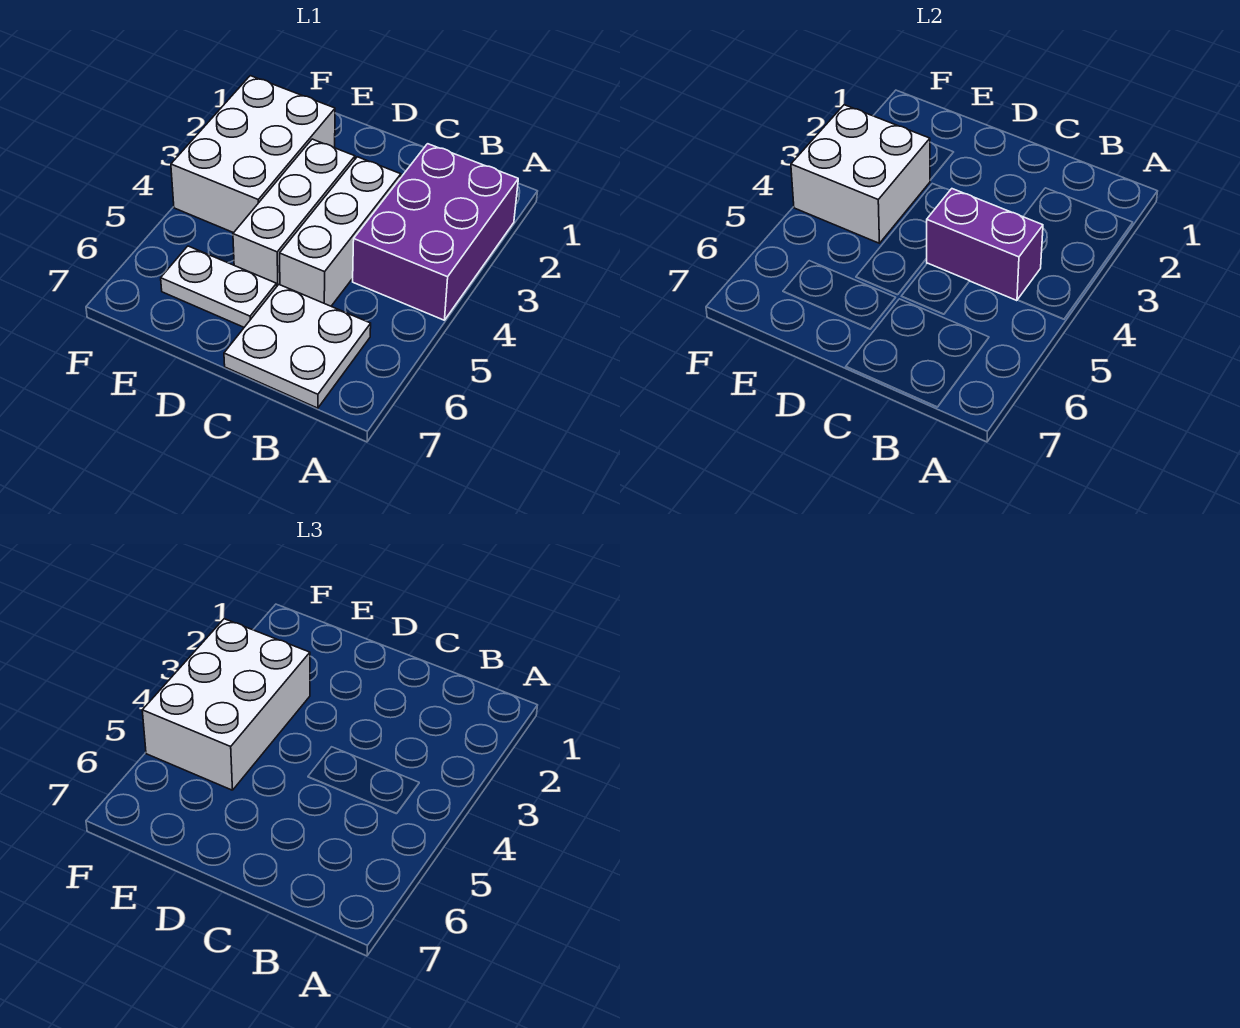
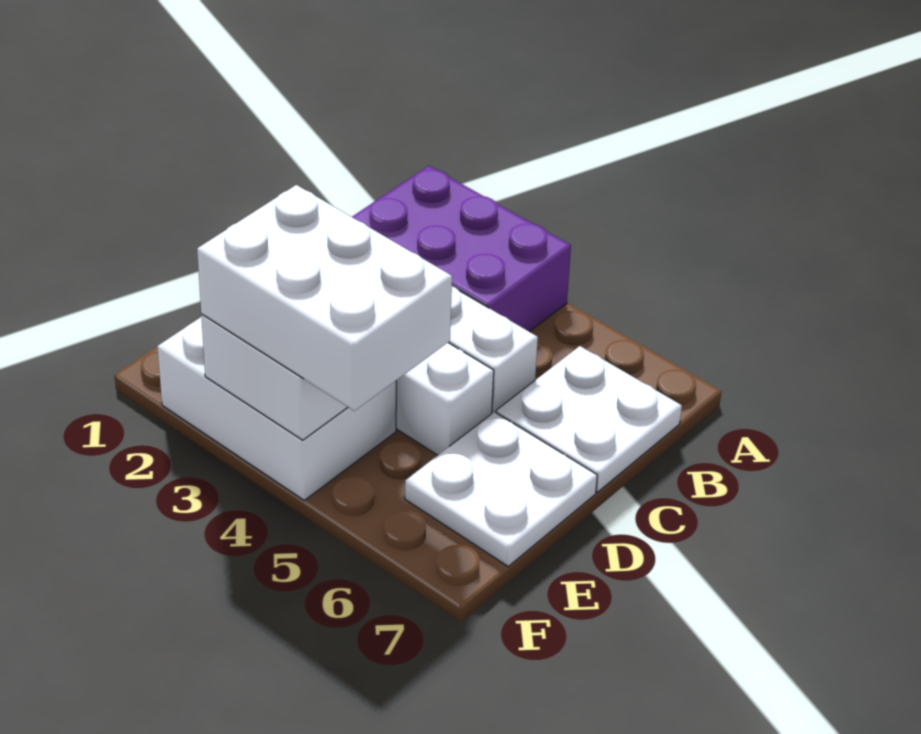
purple 1x2 brick [926,189,1043,301] -> none
white 1x2 plate [161,246,277,327] -> white 2x2 plate [405,412,597,566]

